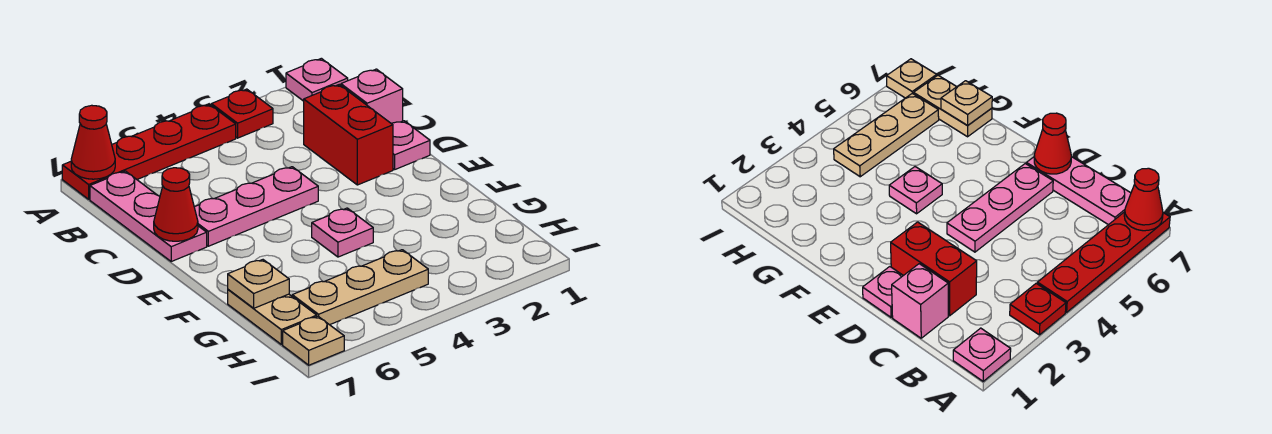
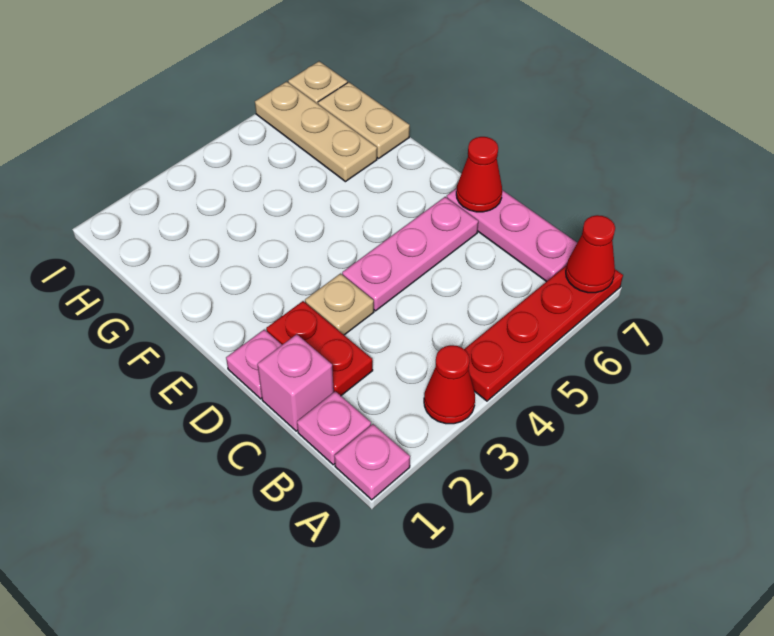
red 1x1 plate [211,89,273,138] -> red 1x1 cone [424,345,475,424]
red 1x2 brick [304,85,393,185] -> red 1x2 plate [266,301,373,396]
pink 1x1 plate [312,208,373,257] -> pink 1x1 plate moved to [297,391,371,465]
tan 1x1 plate [228,260,289,308] -> tan 1x1 plate moved to [305,274,374,335]
tan 1x3 plate [292,250,428,325] -> tan 1x3 plate turned to [255,82,377,182]

